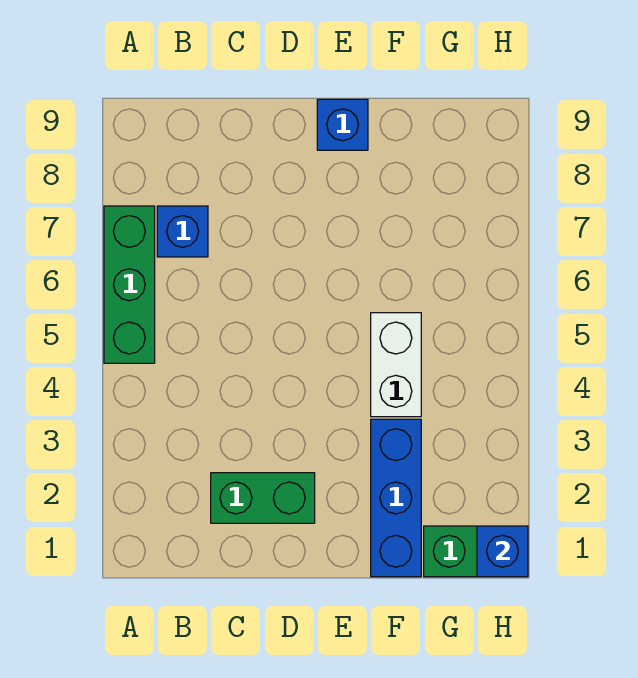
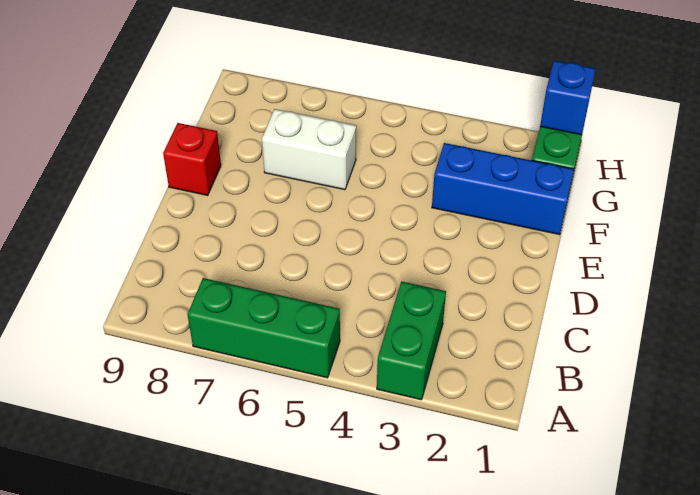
blue 1x1 brick [157,206,208,257] -> none
green 1x2 brick [211,473,315,523] -> green 1x2 brick moved to [377,282,446,400]
blue 1x1 brick [317,99,368,150] -> red 1x1 brick [163,123,221,196]
white 1x2 brick [371,313,421,417] -> white 1x2 brick moved to [262,109,356,190]

